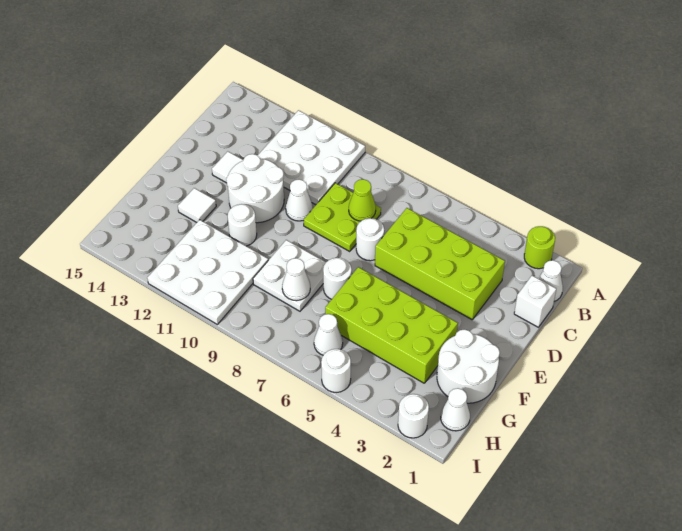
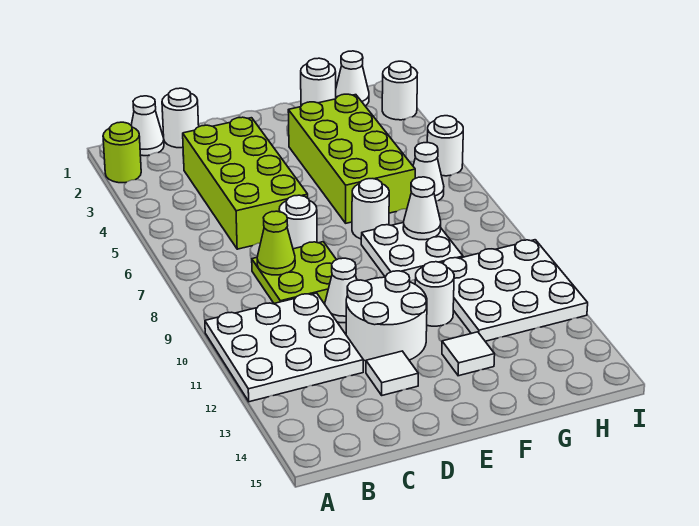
white 1x1 brick [514,276,556,327] -> white 1x1 round brick [162,88,199,148]
white 2x2 round brick [437,329,500,403] -> white 1x1 round brick [301,58,336,106]

